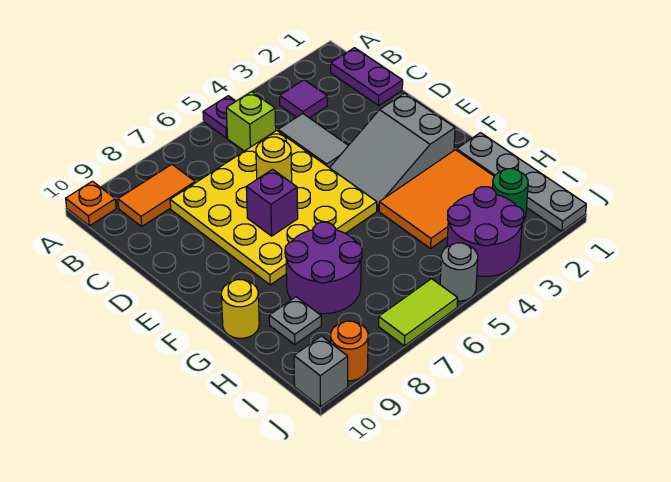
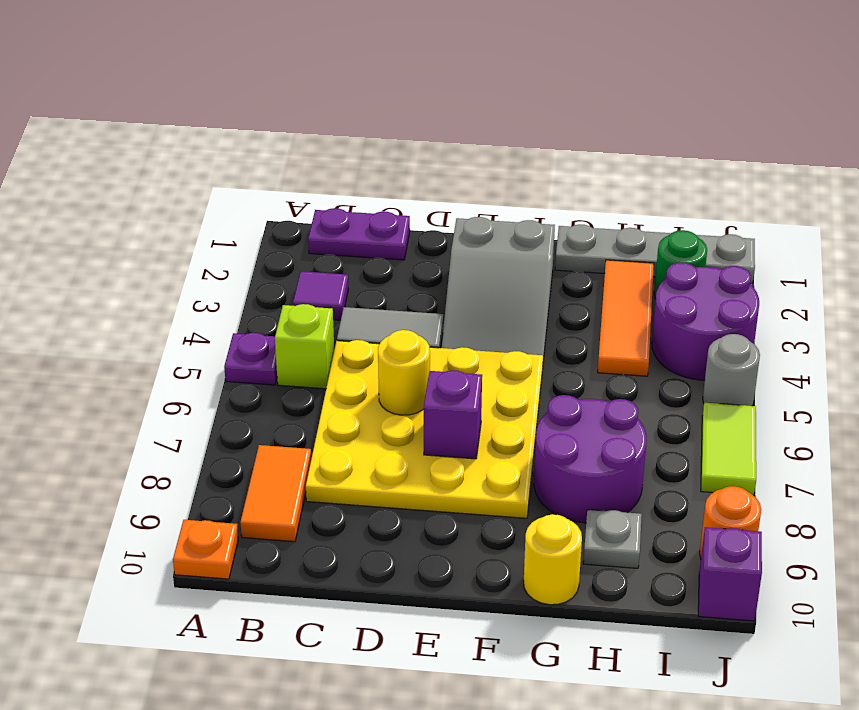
orange 2x3 tile [379,150,494,248] -> orange 1x3 tile [598,260,654,376]
grey 1x1 brick [294,336,348,407] -> purple 1x1 brick [698,527,762,621]

